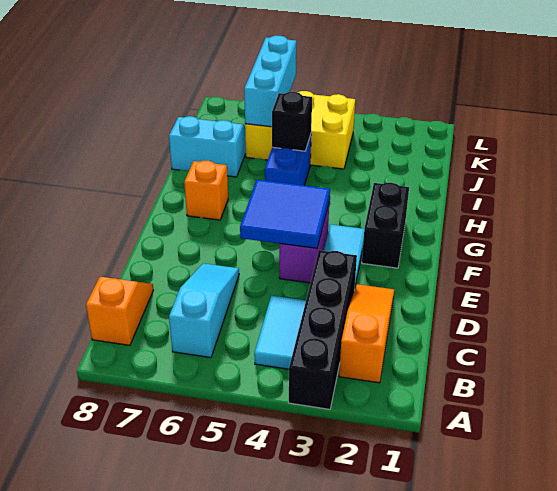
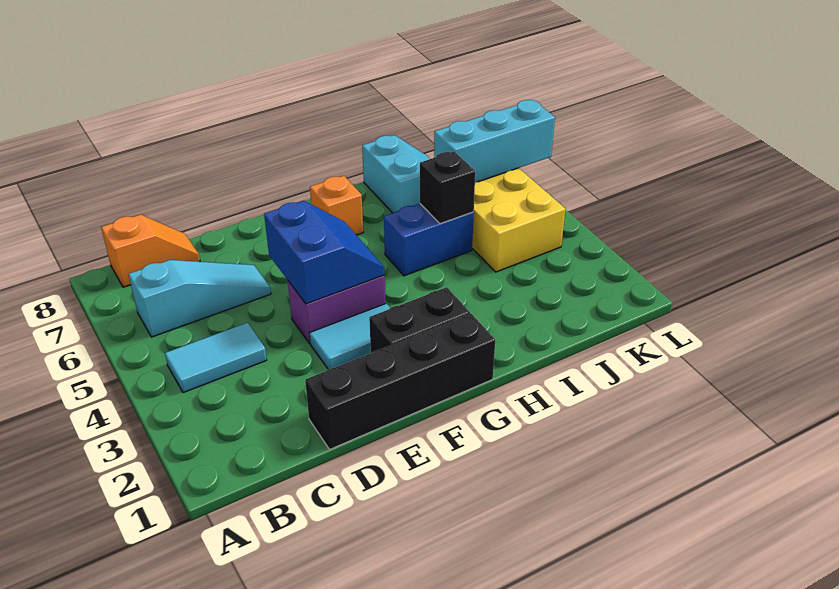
black 1x4 brick [289,250,357,409] -> black 1x4 brick moved to [305,314,495,449]
orange 1x3 slope [339,284,394,383] -> none
blue 2x2 tile [240,180,330,248] -> blue 2x2 slope [264,201,385,304]

